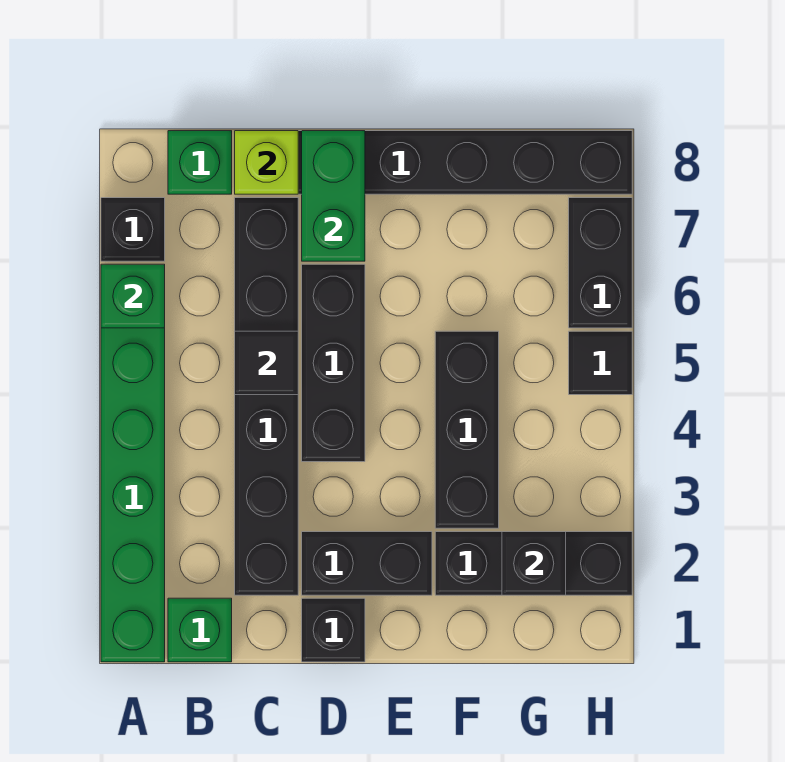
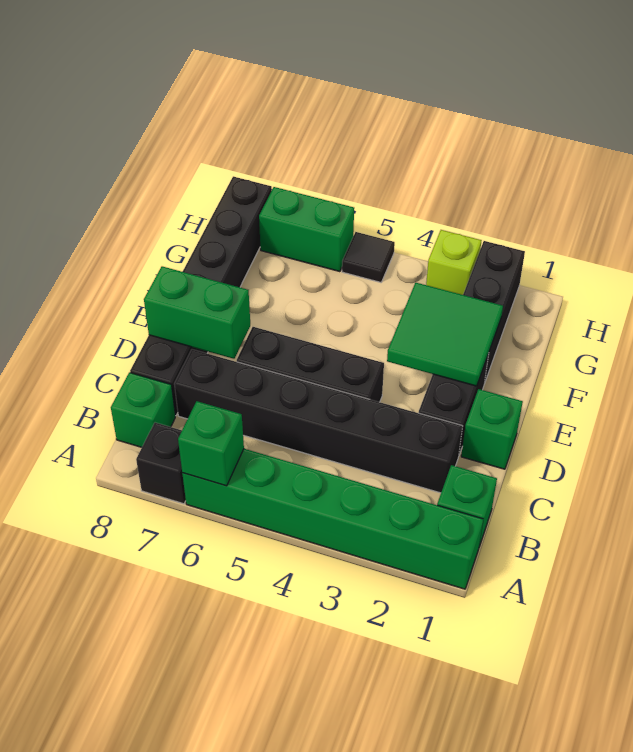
black 1x1 tile [235,331,298,395] -> none
lime 1x1 brick [235,131,298,194] -> lime 1x1 brick moved to [426,230,482,295]
black 1x1 brick [302,598,365,662] -> green 1x1 brick [461,389,523,469]
none -> green 2x2 tile [387,283,503,386]
black 1x3 brick [435,331,499,528] -> none
black 1x1 brick [502,532,566,595] -> none
black 1x2 brick [569,198,632,328] -> green 1x2 brick [259,187,354,272]

